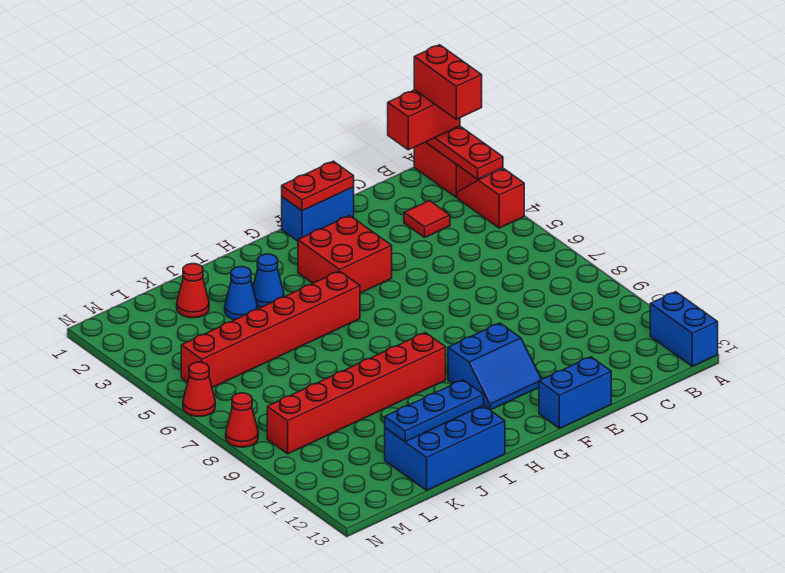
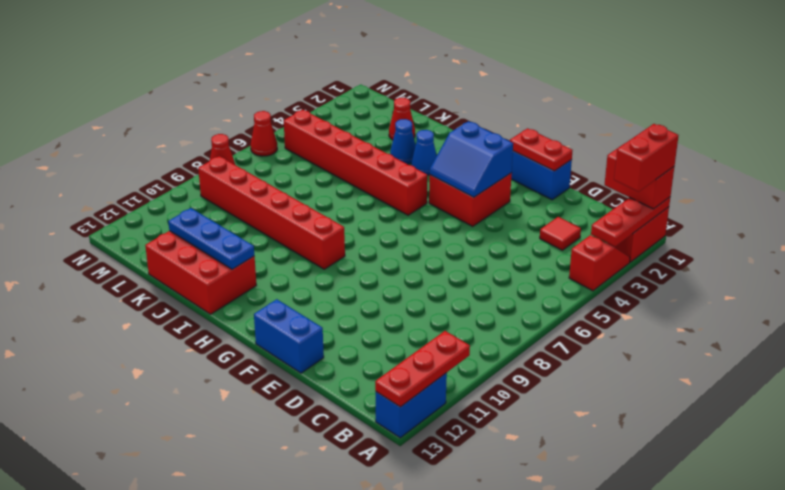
none -> red 1x3 plate [375,331,470,407]
blue 2x2 slope [448,323,542,410] -> blue 2x2 slope moved to [430,121,513,197]
blue 2x3 brick [385,405,505,490] -> red 2x3 brick [145,231,256,314]

